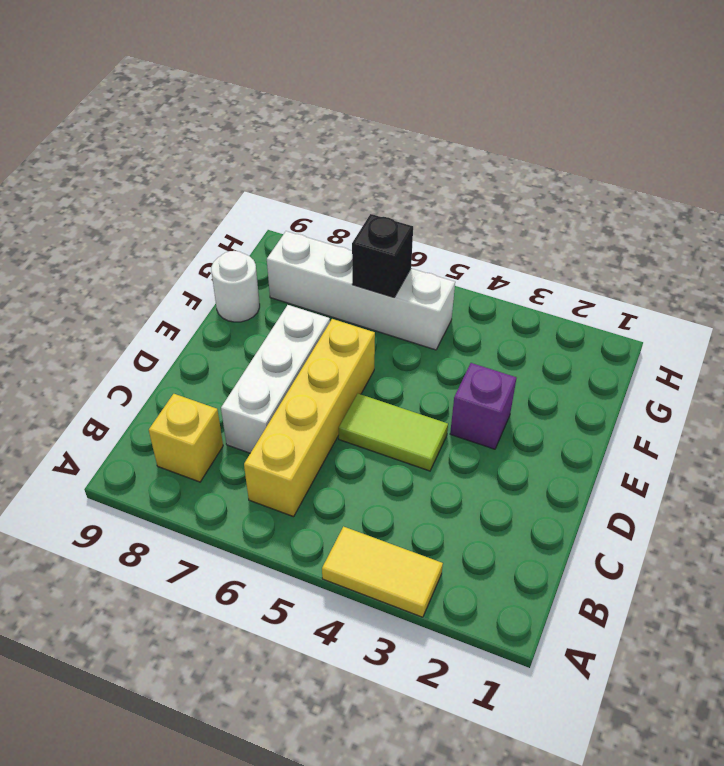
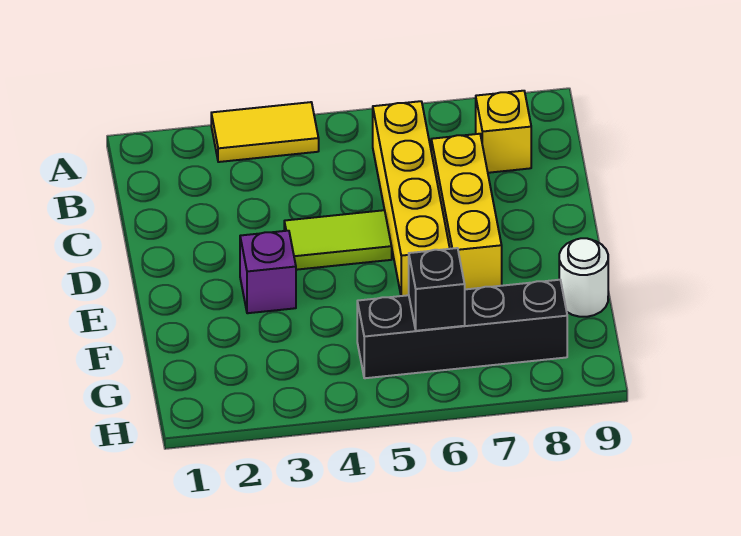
white 1x3 brick [221,305,330,453] -> yellow 1x3 brick [431,134,502,289]
white 1x4 brick [267,231,455,350] -> black 1x4 brick [357,280,567,378]

